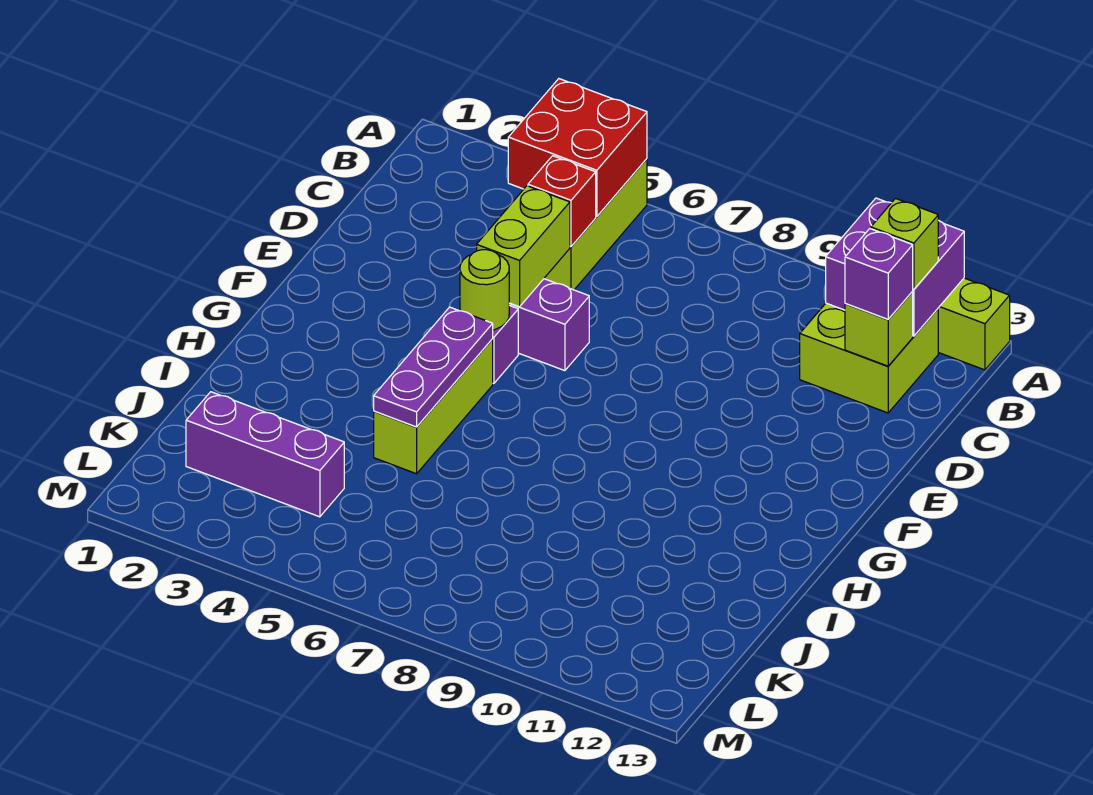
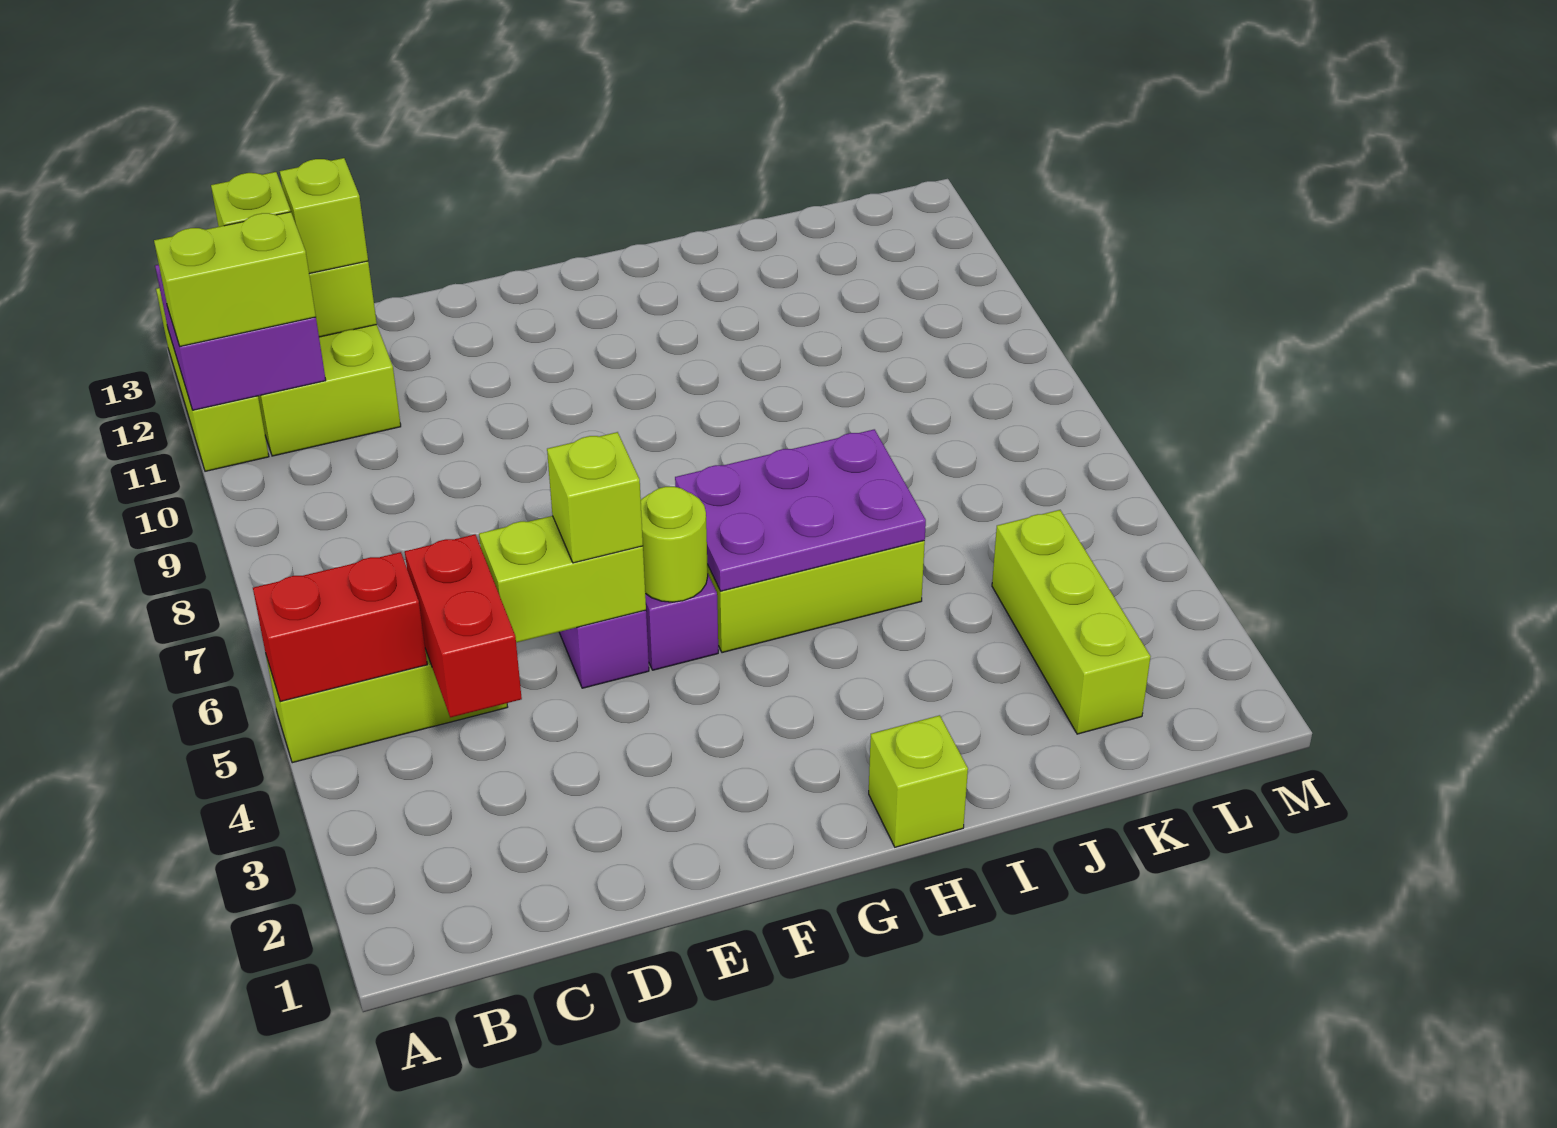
red 2x2 brick [508,79,647,217] -> red 1x2 brick [253,552,427,702]
none -> lime 1x2 brick [154,212,316,346]
red 1x1 brick [528,156,596,247] -> red 1x2 brick [405,534,522,718]
purple 1x1 brick [845,229,913,319] -> lime 1x1 brick [280,158,368,274]
none -> lime 1x1 brick [547,432,643,563]
purple 1x3 plate [374,307,493,427] -> purple 2x3 plate [675,429,926,591]
none -> lime 1x1 brick [869,715,968,847]
purple 1x3 brick [186,392,344,517] -> lime 1x3 brick [992,510,1151,734]

